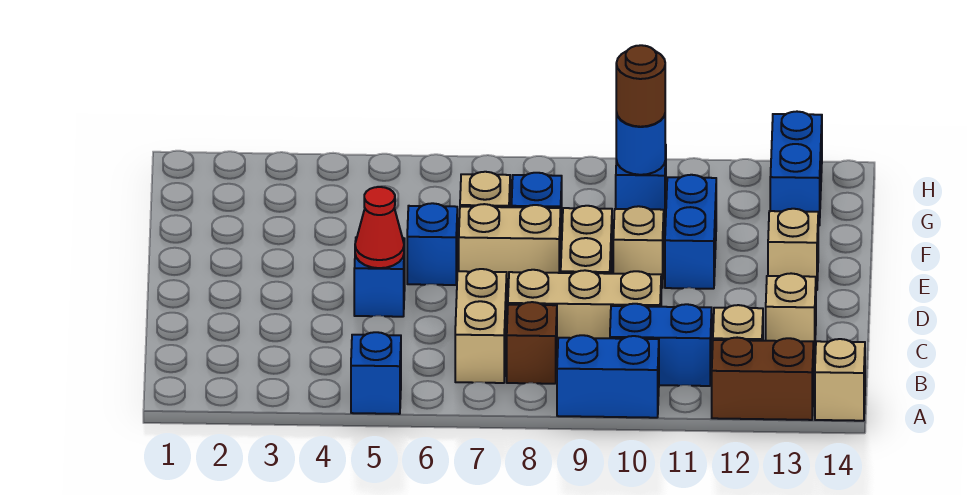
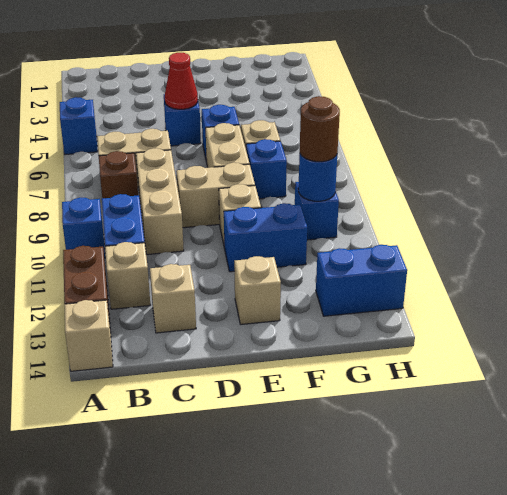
blue 1x2 brick [557,335,659,418] -> blue 1x1 brick [62,198,105,258]

